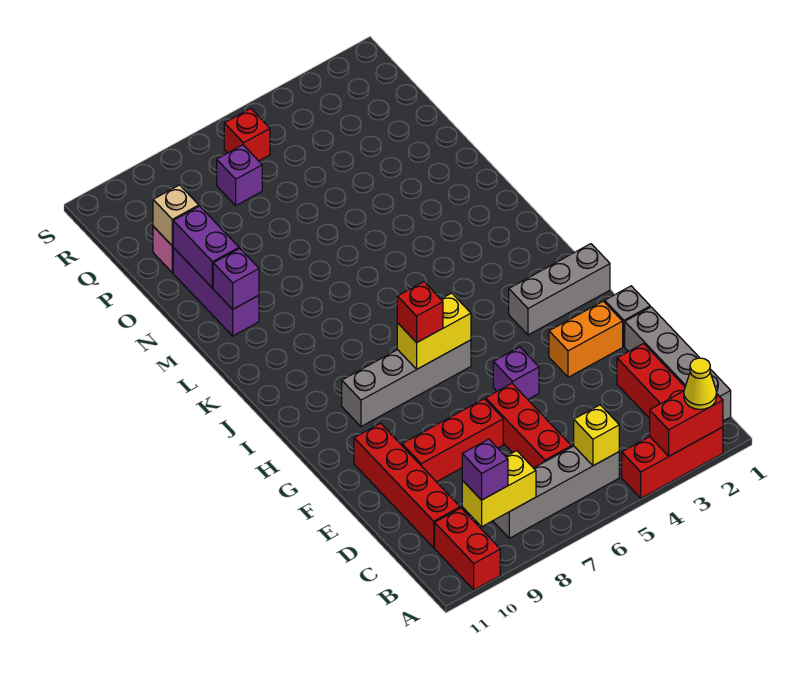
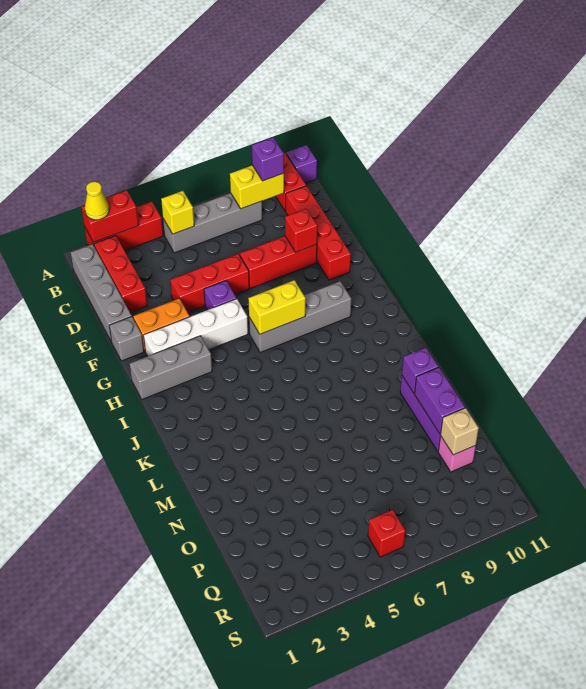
red 1x3 brick [486,384,571,468] -> red 1x3 brick turned to [170,254,249,313]
none -> white 1x4 brick [144,299,248,356]
red 1x1 brick [397,282,443,343] -> red 1x1 brick moved to [285,209,317,252]
purple 1x1 brick [217,145,262,205] -> purple 1x1 brick moved to [286,145,317,183]

